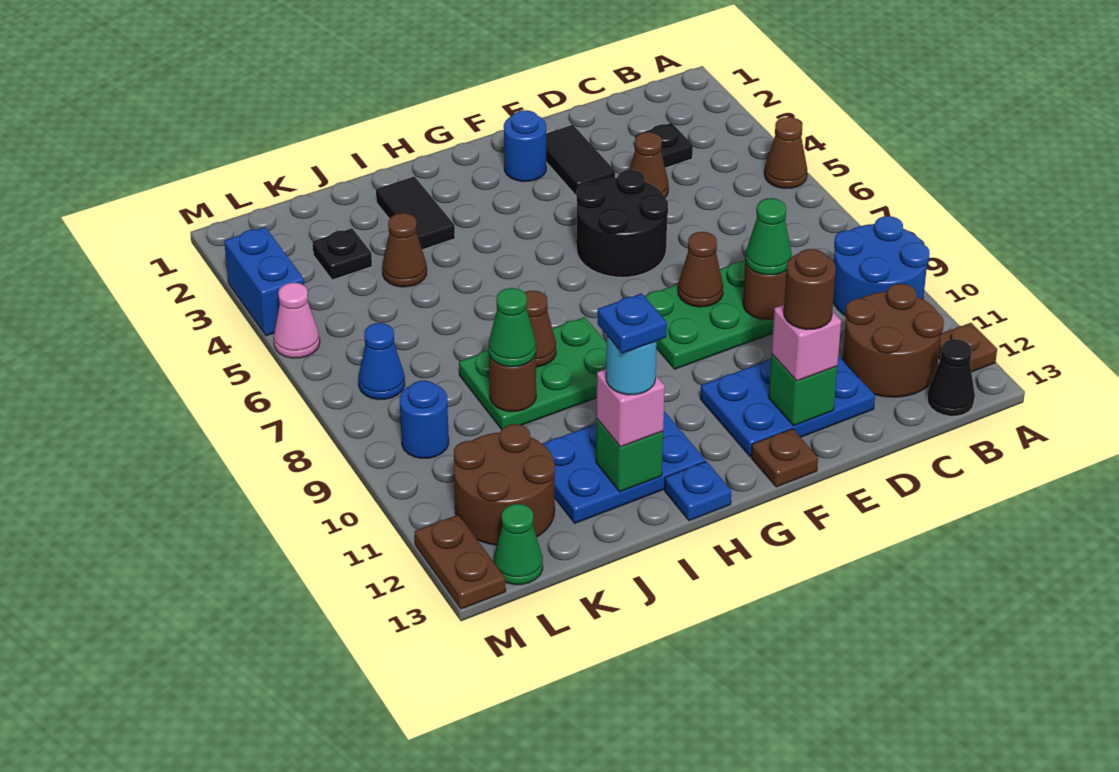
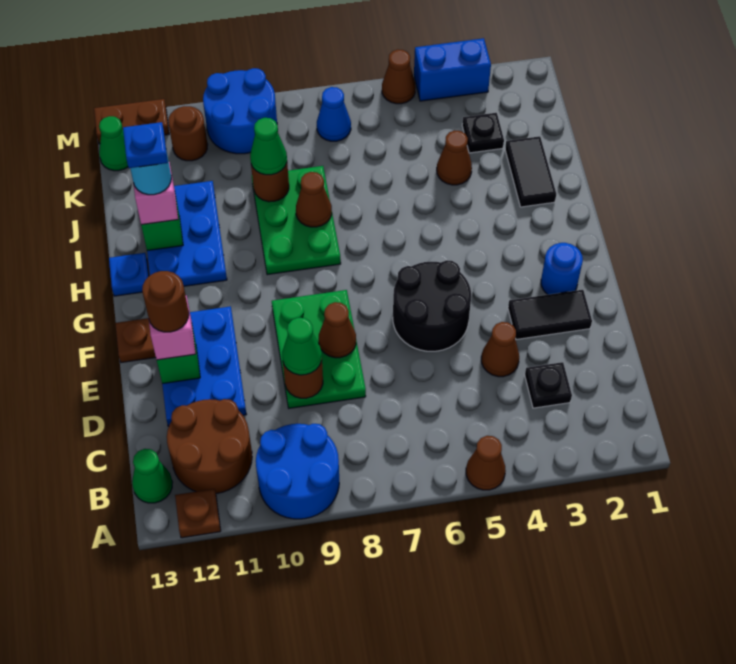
black 1x1 cone [927,339,975,416] -> green 1x1 cone [132,449,173,503]
black 1x2 tile [376,176,455,250] -> black 1x2 tile turned to [505,136,556,207]
brown 2x2 round brick [454,424,555,545] -> brown 1x1 round brick [168,106,208,161]
blue 1x1 round brick [400,381,449,458] -> blue 2x2 round brick [203,68,277,154]
pink 1x1 cone [274,283,320,358] -> brown 1x1 cone [382,49,416,104]

